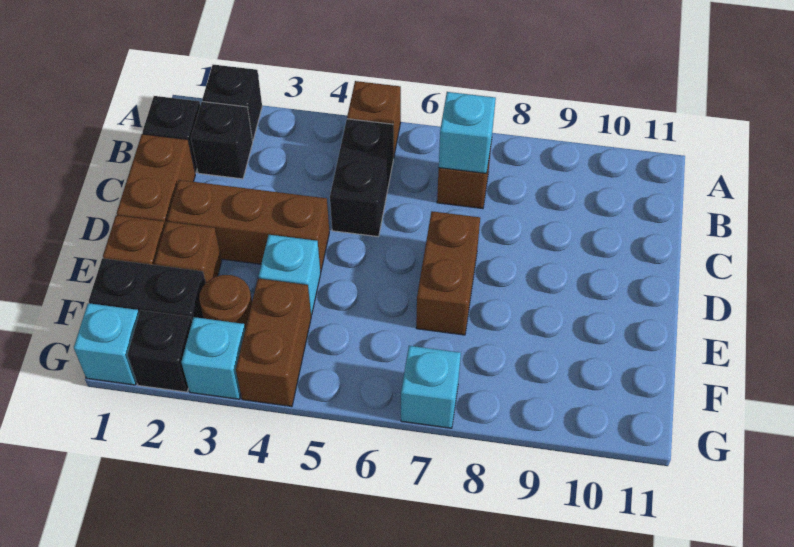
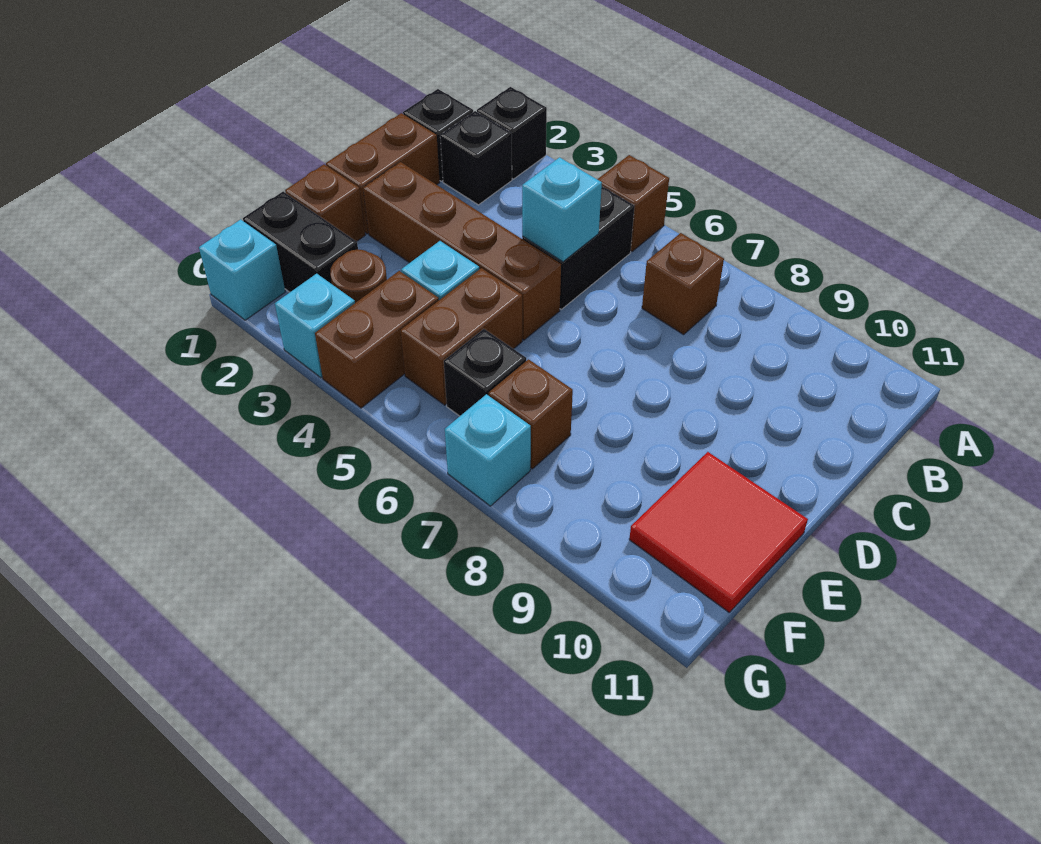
cyan 1x1 brick [439,92,496,174] -> cyan 1x1 brick moved to [522,157,602,262]
brown 1x3 brick [167,180,329,272] -> brown 1x4 brick [363,162,561,340]
brown 1x2 brick [416,211,480,335] -> brown 1x2 brick moved to [400,268,522,405]
brown 1x1 brick [154,222,222,283] -> brown 1x1 brick moved to [489,359,573,469]
none -> red 2x2 tile [629,452,808,612]
black 1x1 brick [127,310,192,392] -> black 1x1 brick moved to [444,329,526,416]

